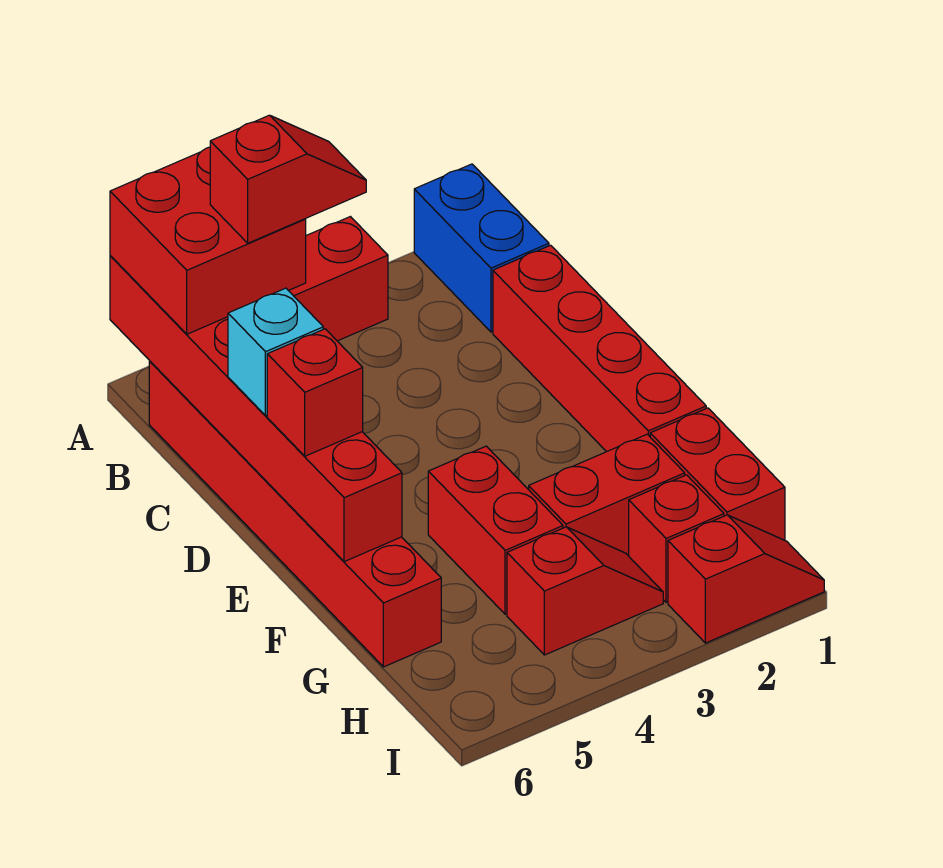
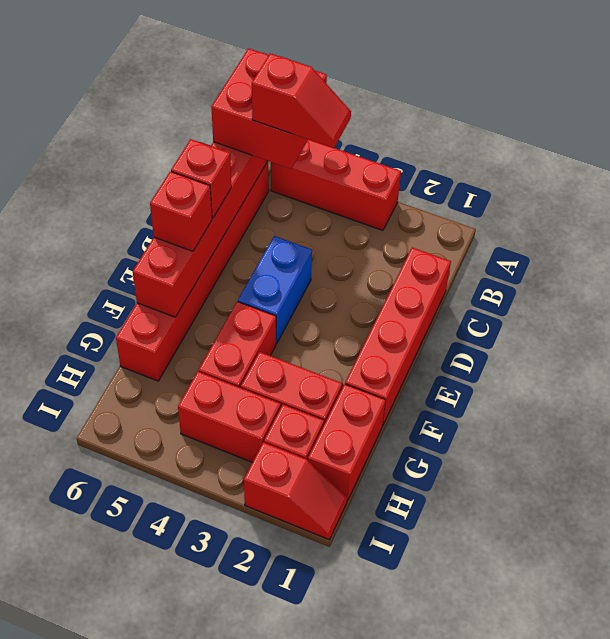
blue 1x2 brick [414,164,549,332] -> blue 1x2 brick moved to [238,236,312,343]
cyan 1x1 brick [228,288,323,416] -> red 1x1 brick [171,139,231,218]
red 1x2 slope [507,527,663,655] -> red 1x2 brick [178,372,281,462]

